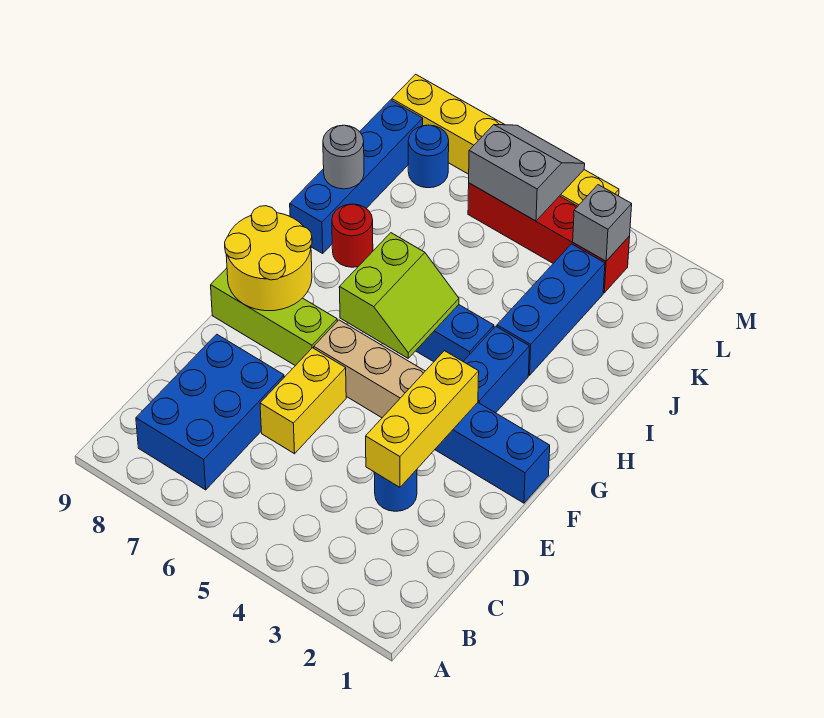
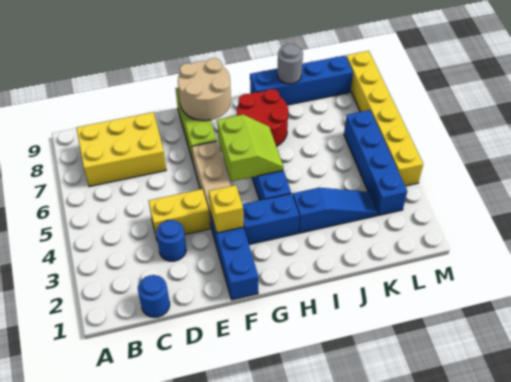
blue 2x3 brick [136,334,284,490] -> yellow 2x3 brick [76,112,166,187]
yellow 1x3 brick [366,351,479,487] -> yellow 1x1 brick [209,185,243,233]
yellow 1x2 brick [260,348,346,454] -> yellow 1x2 brick moved to [149,189,210,239]
yellow 2x2 round brick [225,206,312,311] -> tan 2x2 round brick [178,58,231,121]
lime 2x2 slope [339,233,459,358] -> lime 2x2 slope turned to [217,115,284,182]
blue 1x3 brick [497,244,605,375] -> blue 1x3 slope [292,188,378,233]
red 1x1 round brick [332,204,373,267] -> red 2x2 round brick [237,89,288,147]
red 1x4 brick [468,183,630,293] -> blue 1x4 brick [344,110,407,216]
grey 1x1 brick [573,185,632,261] -> none
grey 2x2 slope [469,125,585,221] -> none
blue 1x1 round brick [408,125,449,188] -> blue 1x1 round brick moved to [138,275,170,317]

